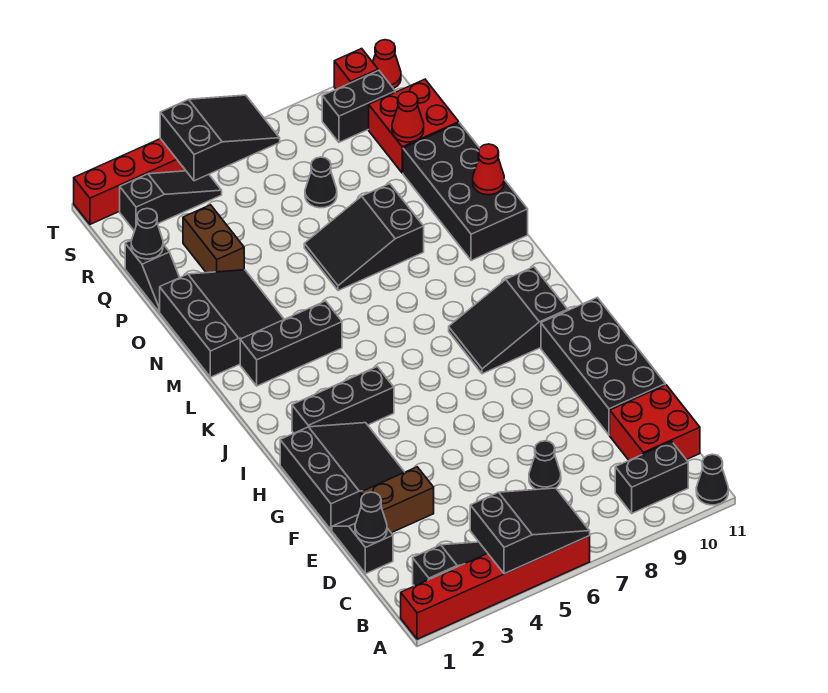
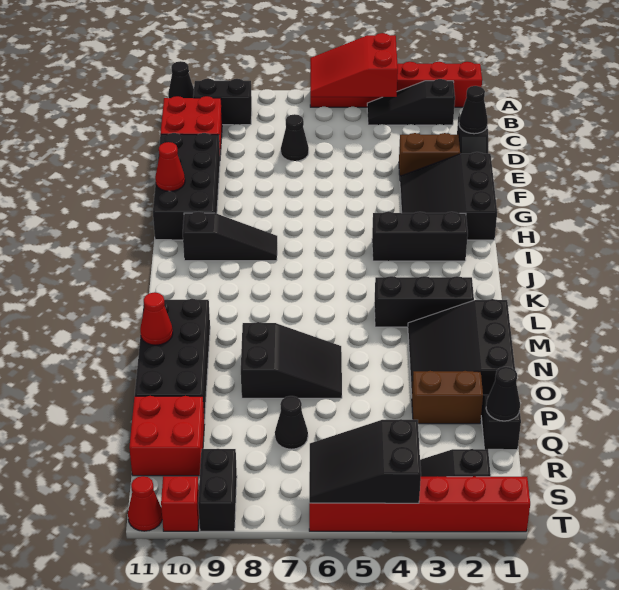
black 2x3 slope [470,488,590,574] -> red 2x3 slope [310,33,398,97]
black 2x3 slope [449,267,568,374] -> black 1x3 slope [183,212,277,261]
brown 1x2 brick [183,205,244,273] -> brown 1x2 brick turned to [412,371,483,424]
red 1x1 cone [392,92,424,142] -> red 1x1 cone moved to [155,142,185,191]
black 1x2 brick [322,70,395,142] -> black 1x2 brick turned to [198,449,237,531]

